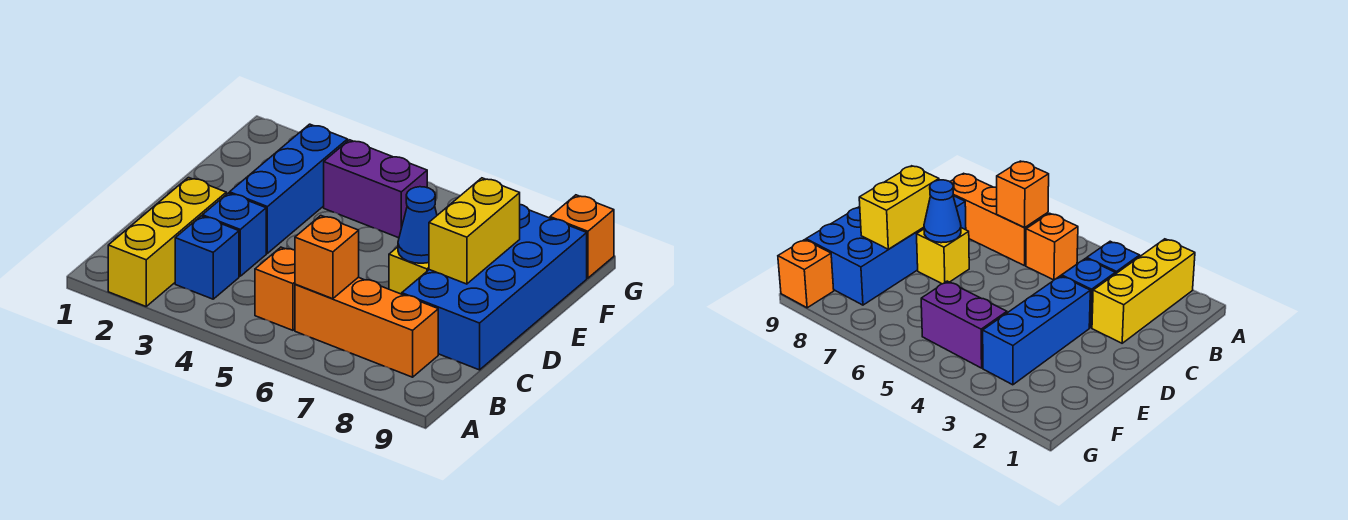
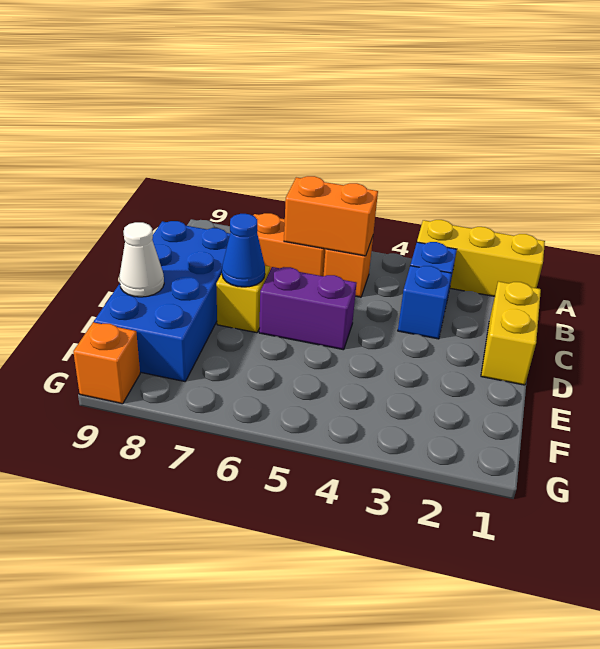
yellow 1x3 brick [108,178,226,306] -> yellow 1x3 brick turned to [417,220,545,296]
orange 1x3 brick [295,277,438,377] -> orange 1x2 brick [253,213,325,276]
orange 1x1 brick [295,216,359,299] -> orange 1x2 brick [284,176,378,256]
blue 1x3 brick [230,124,348,253] -> none
yellow 1x2 brick [429,178,520,284] -> yellow 1x2 brick moved to [481,281,541,385]
none -> white 1x1 cone [119,222,164,297]
purple 1x2 brick [324,140,427,238] -> purple 1x2 brick moved to [259,267,356,350]

